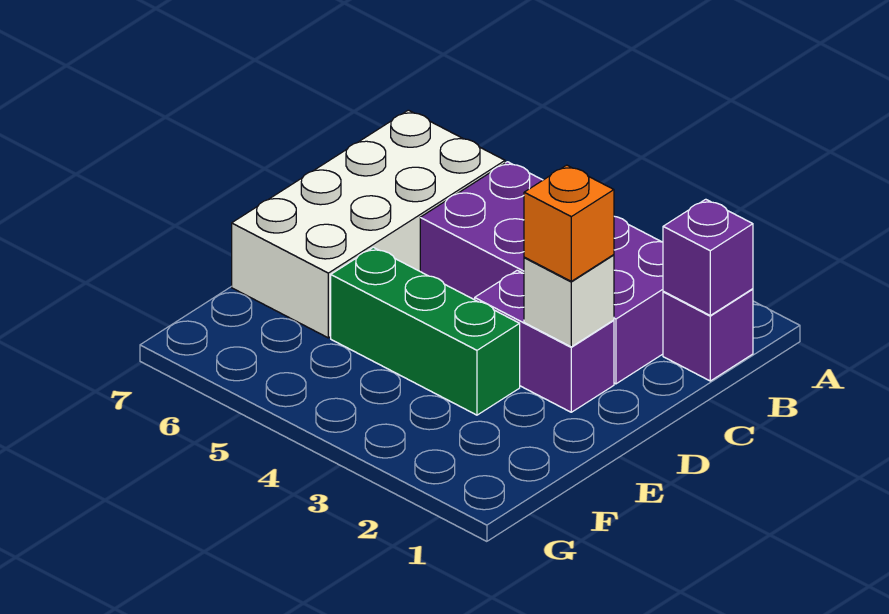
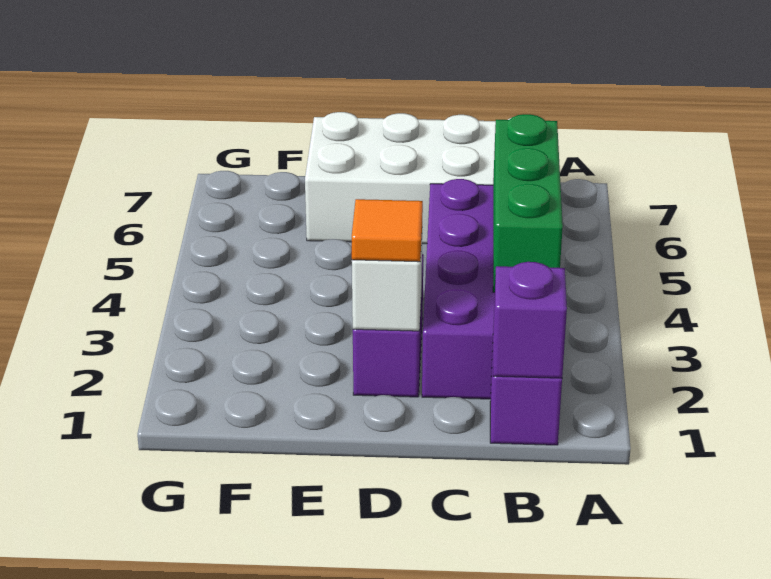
orange 1x1 brick [524,165,614,281] -> orange 1x1 tile [352,199,423,262]
green 1x3 brick [331,247,520,415] -> green 1x3 brick moved to [493,114,563,292]

